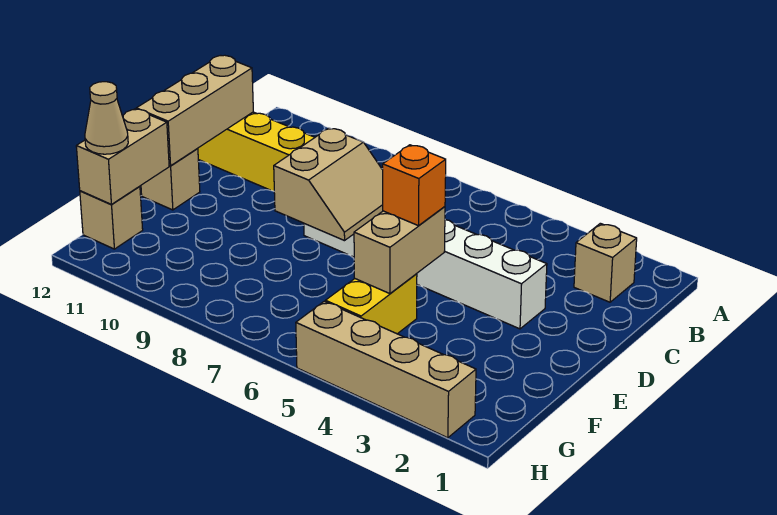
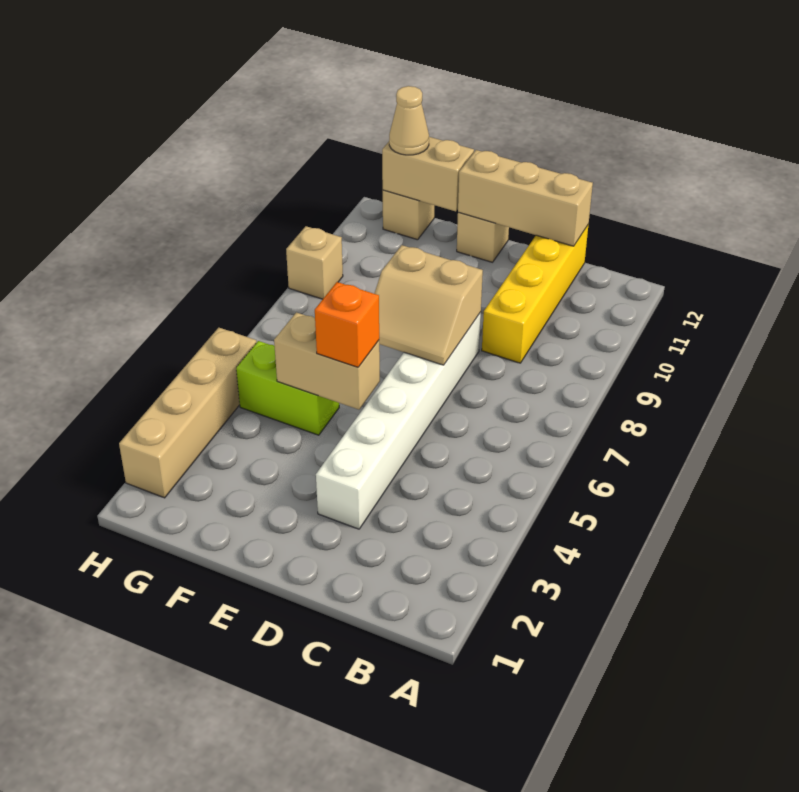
tan 1x1 brick [574,223,637,302] -> tan 1x1 brick moved to [286,226,343,299]
yellow 1x2 brick [325,274,417,334] -> lime 1x2 brick [236,341,339,435]

